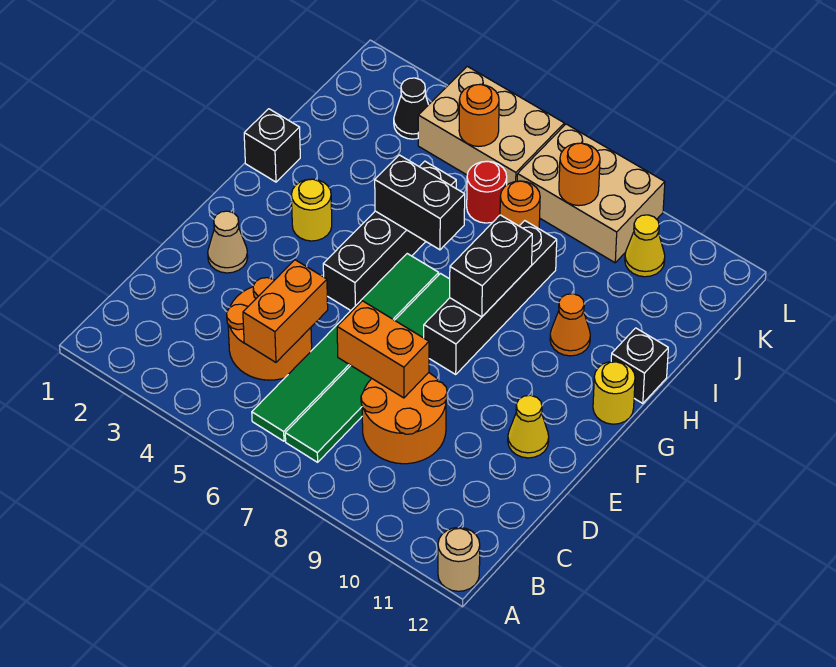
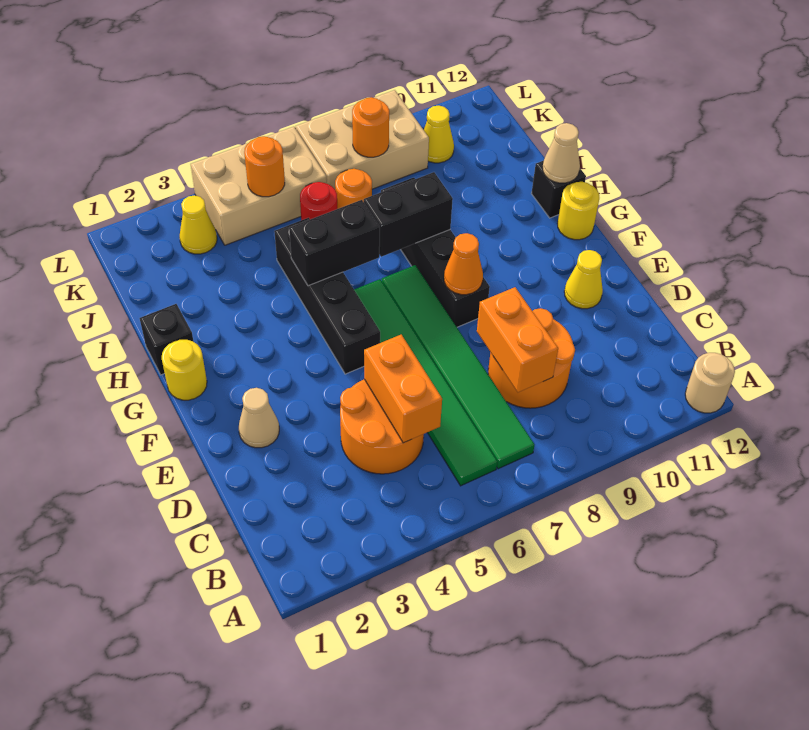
orange 1x2 brick [337,301,429,398] -> orange 1x2 brick turned to [477,287,558,392]
yellow 1x1 round brick [291,179,332,241] -> yellow 1x1 round brick moved to [162,340,207,400]
black 1x2 brick [450,215,532,317] -> black 1x2 brick turned to [364,172,453,257]
orange 1x1 cone [550,294,590,356] -> orange 1x1 cone moved to [444,233,483,295]
none -> tan 1x1 cone [543,123,580,183]
black 1x1 cone [394,78,428,139] -> yellow 1x1 cone [180,195,217,254]

